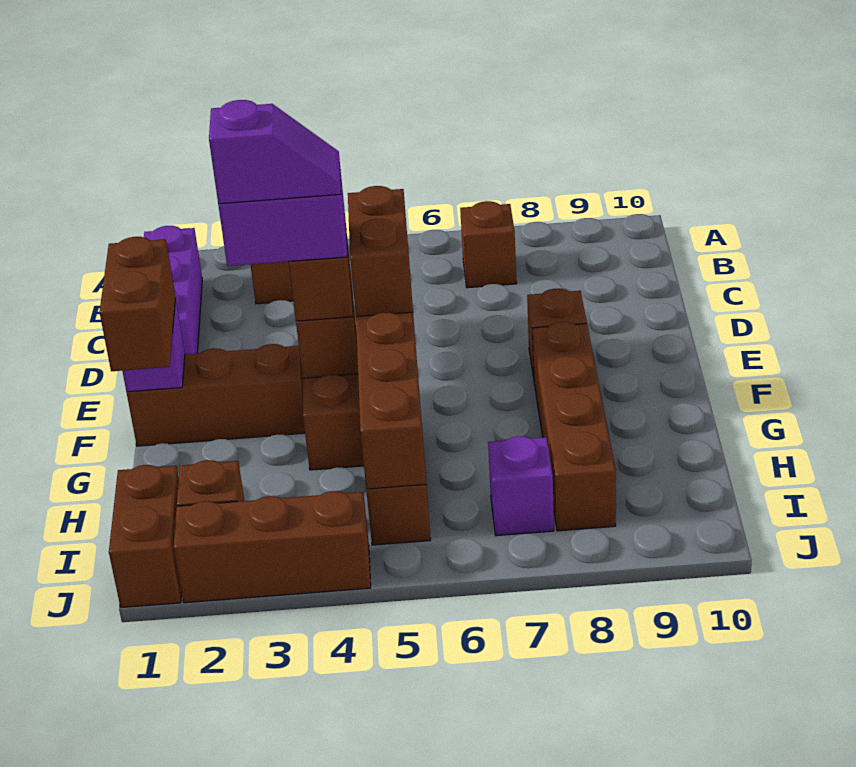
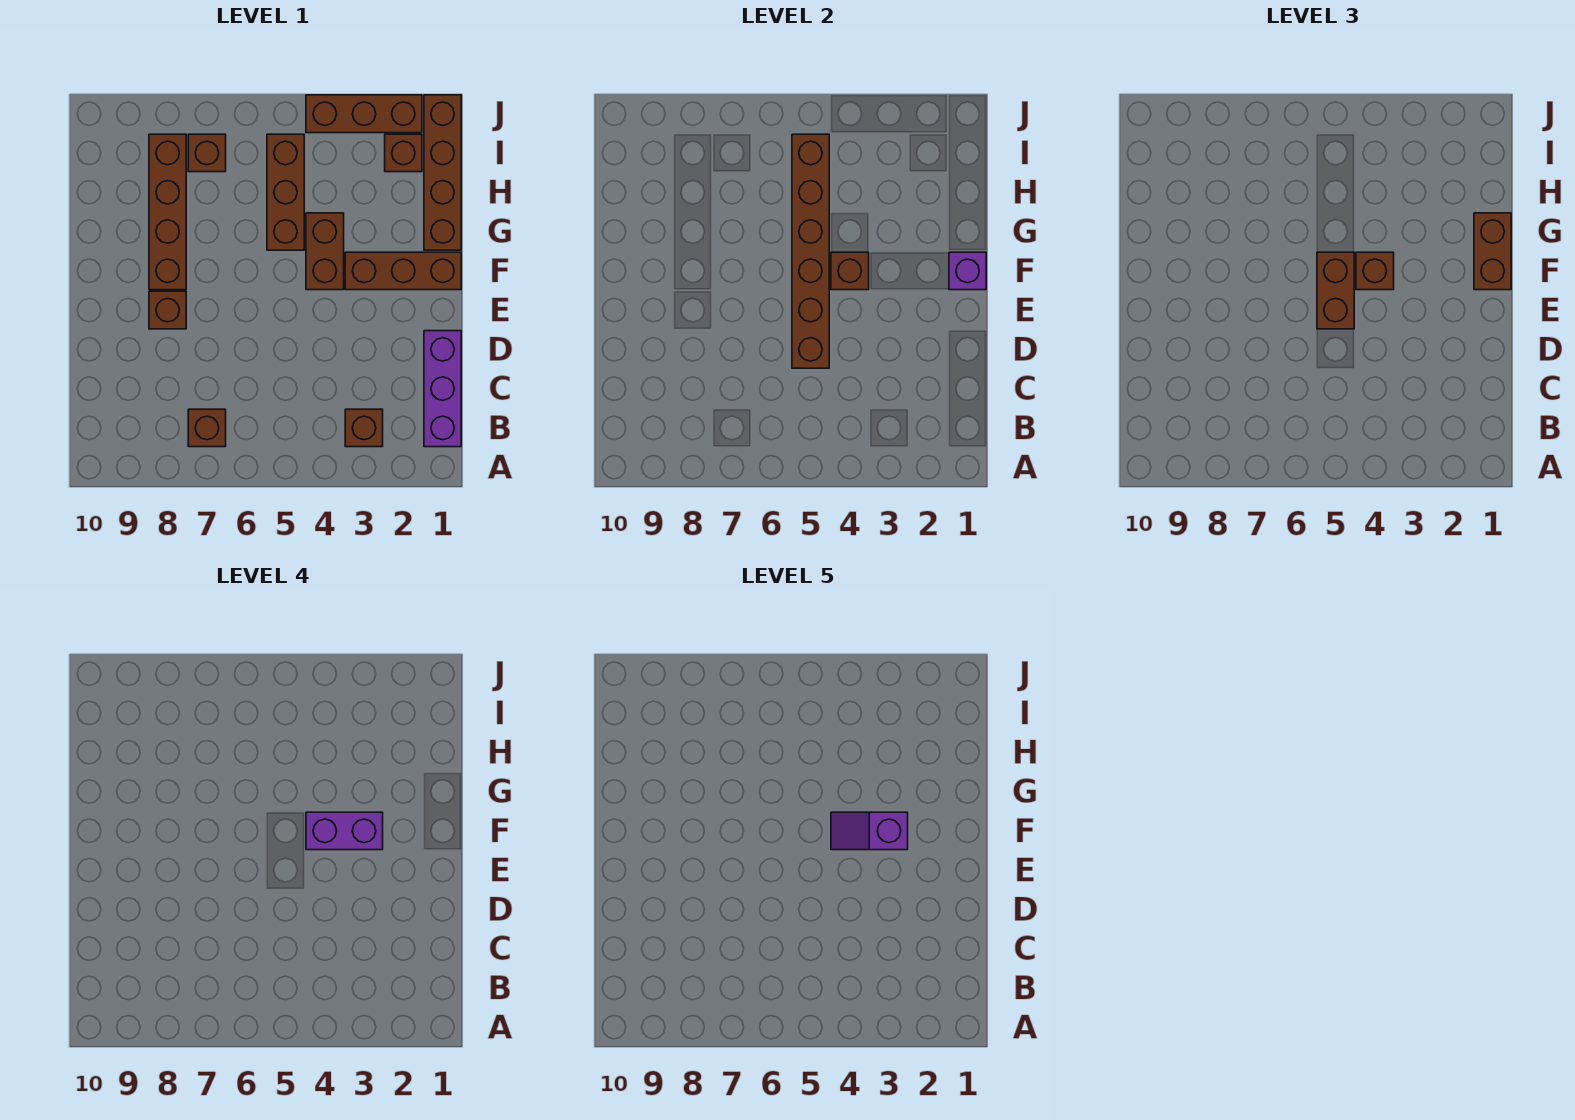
brown 1x2 brick [109,465,182,608] -> brown 1x4 brick [424,95,461,250]
purple 1x1 brick [488,436,554,536] -> brown 1x1 brick [188,134,226,172]

